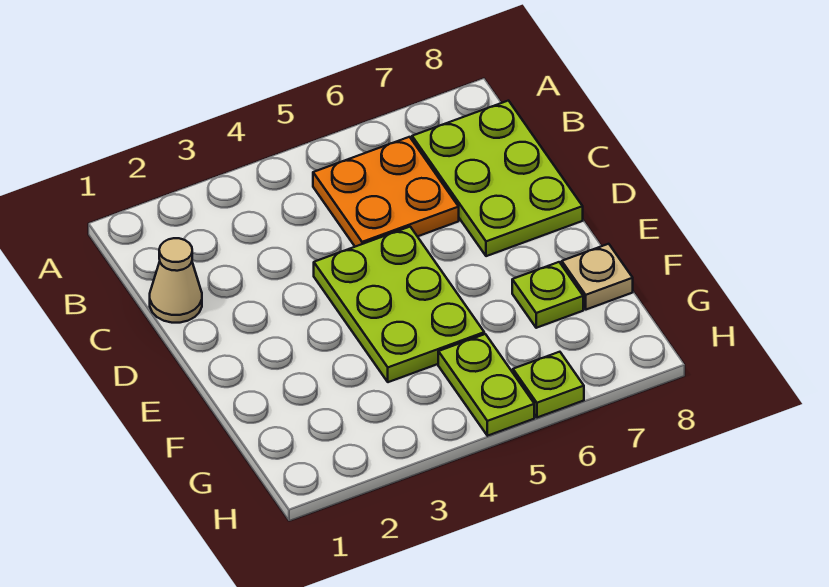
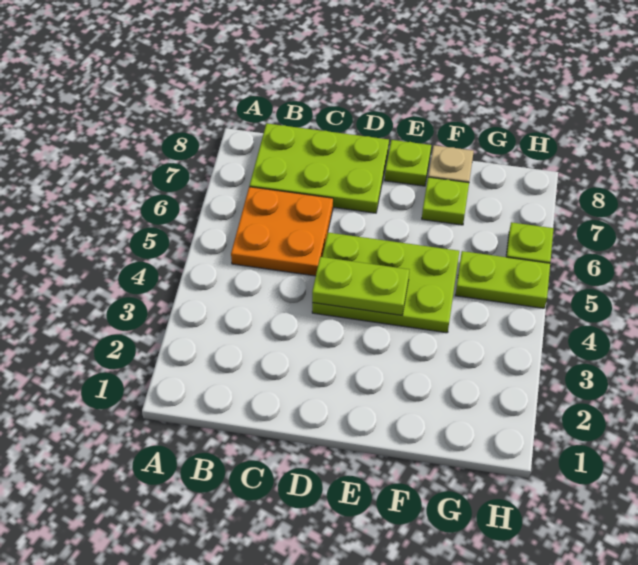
tan 1x1 cone [150,238,202,323] -> none
none -> lime 1x2 plate [312,257,409,315]
none -> lime 1x1 plate [385,140,431,186]

